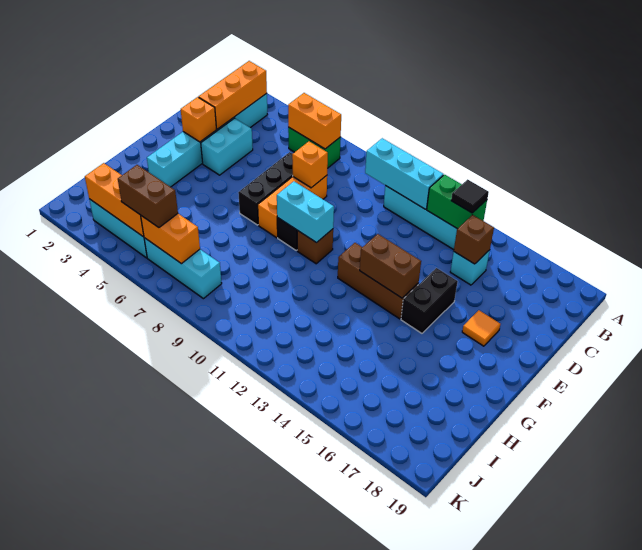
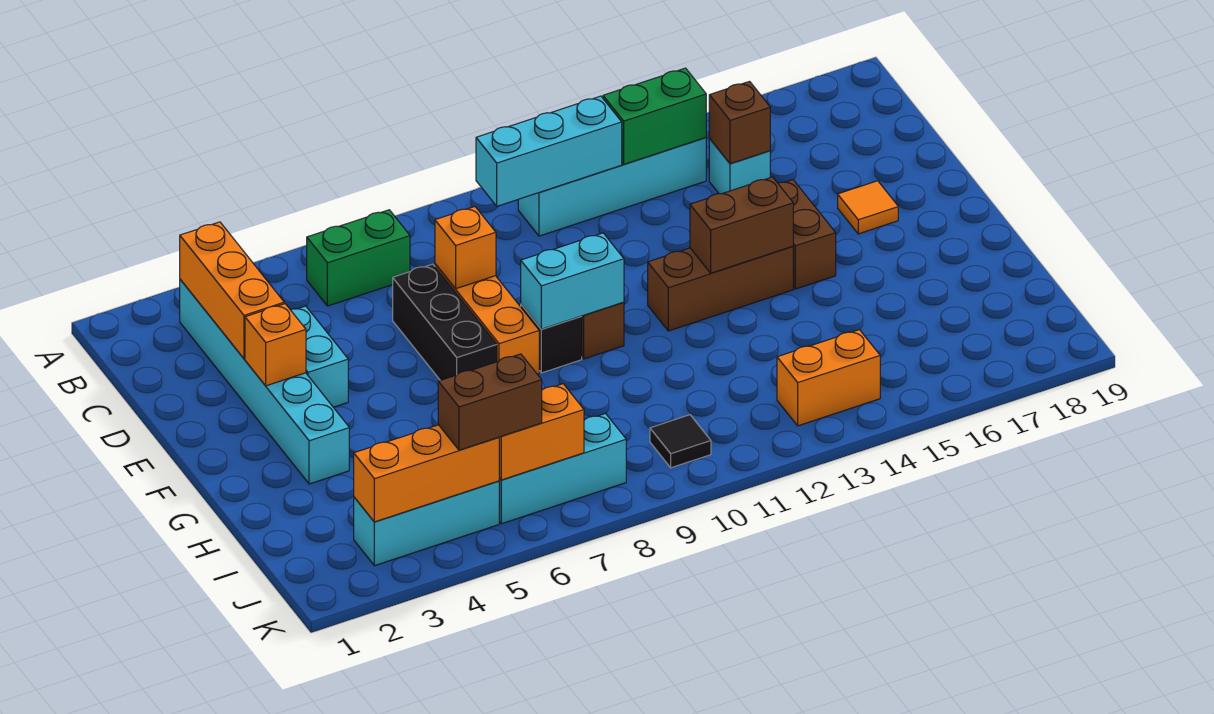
orange 1x2 brick [288,93,341,149] -> orange 1x2 brick moved to [777,330,880,426]
black 1x1 tile [451,179,489,213] -> black 1x1 tile moved to [650,415,711,468]
black 1x2 brick [401,268,458,333] -> brown 1x2 brick [778,180,836,289]

